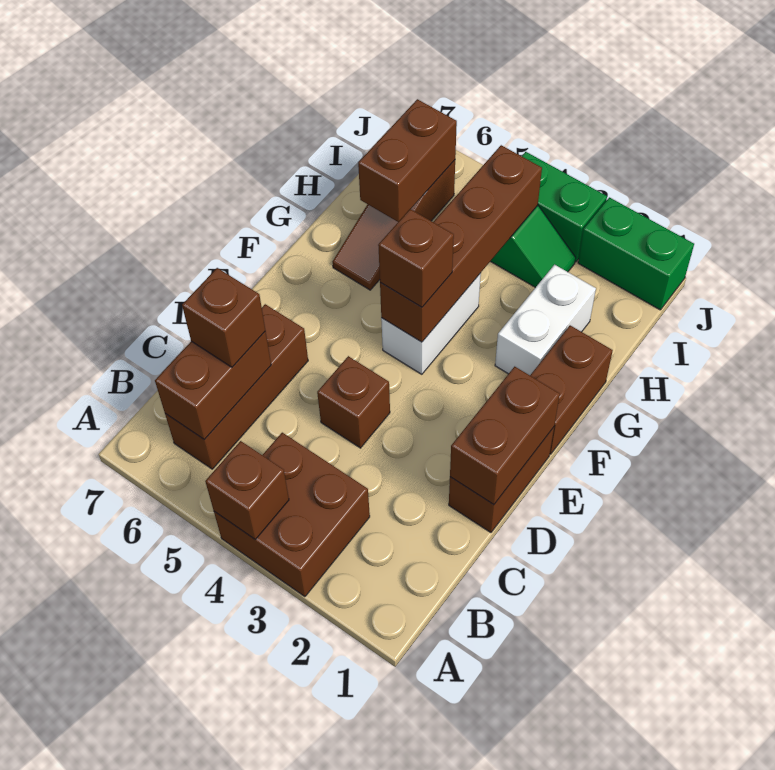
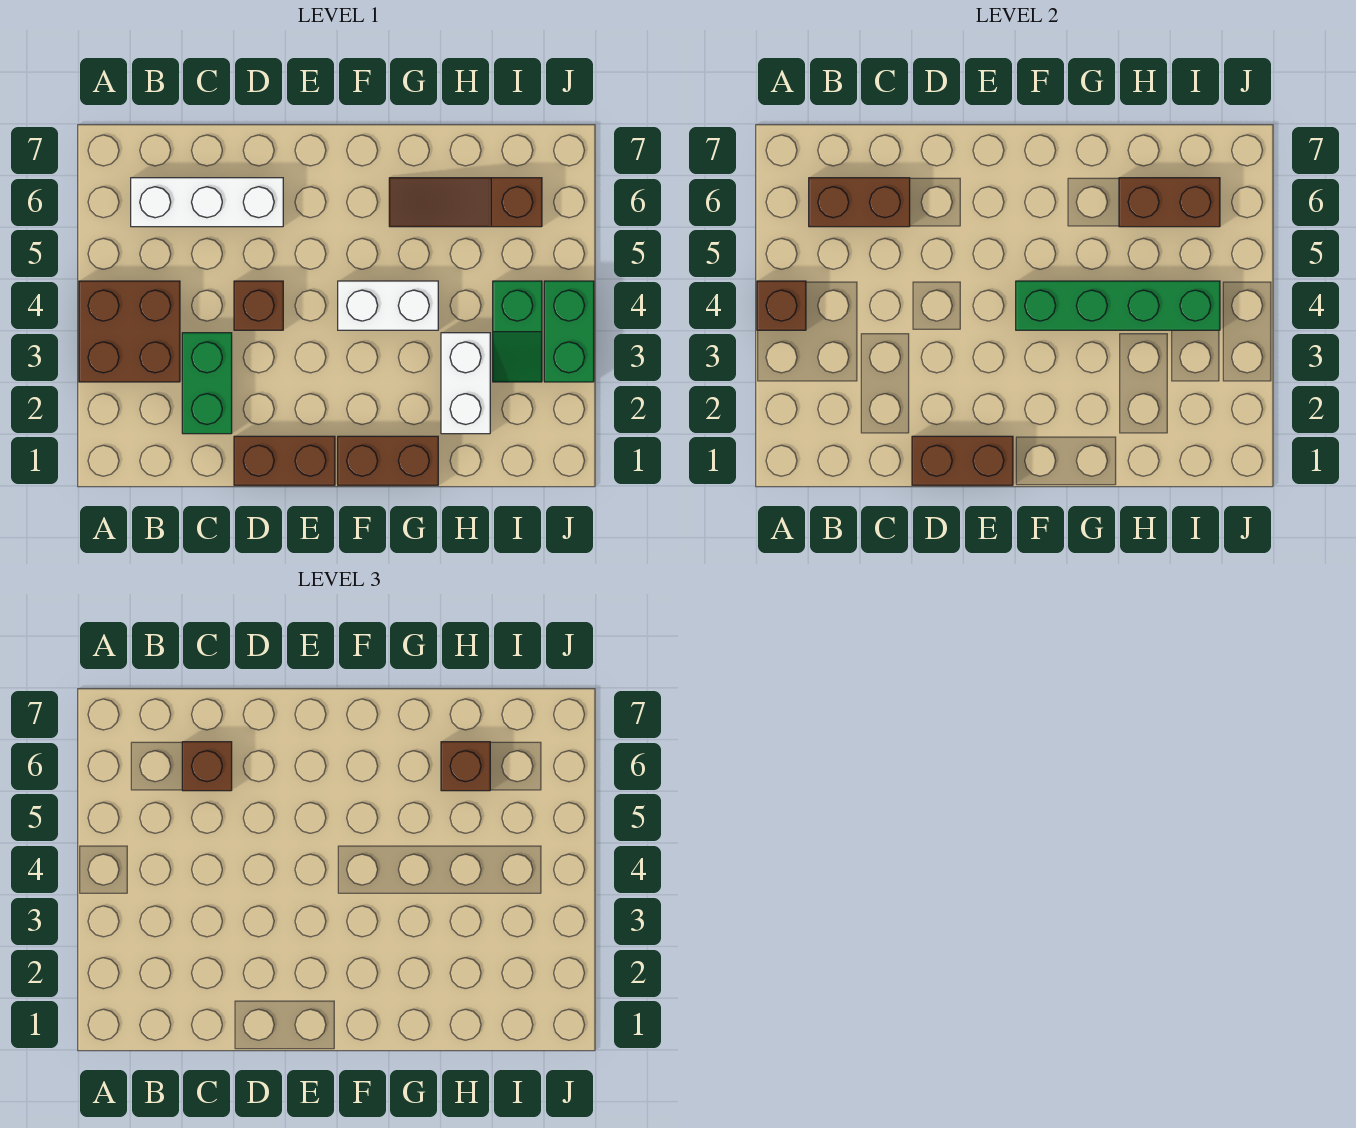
brown 1x3 brick [165,304,308,469] -> white 1x3 brick [131,178,283,227]
brown 1x4 brick [380,145,542,342] -> green 1x4 brick [1016,281,1220,330]
brown 1x1 brick [378,209,454,307] -> brown 1x1 brick moved to [441,742,490,791]
white 1x2 brick [495,265,596,375] -> white 1x2 brick turned to [441,333,490,434]
green 1x2 brick [578,197,694,310] -> green 1x2 brick moved to [182,333,232,434]

